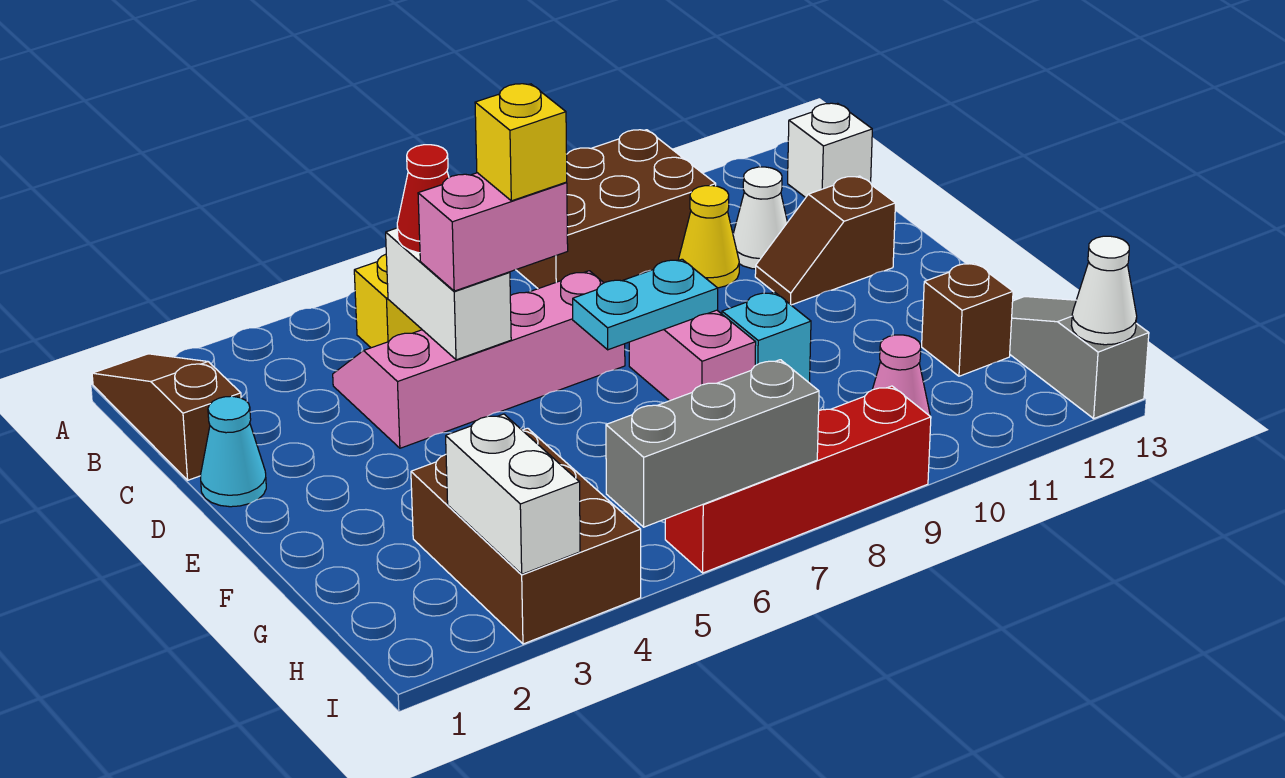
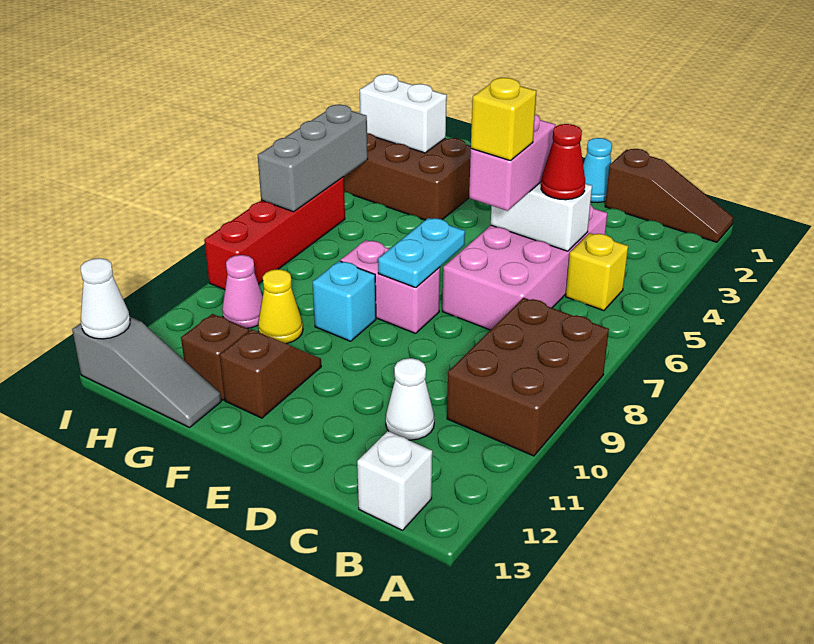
pink 2x4 slope [333,271,625,448] -> pink 2x4 brick [442,205,607,330]
yellow 1x1 cone [678,186,739,288] -> yellow 1x1 cone moved to [258,269,303,344]
brown 1x2 slope [755,176,895,305] -> brown 1x2 slope moved to [220,330,321,418]

